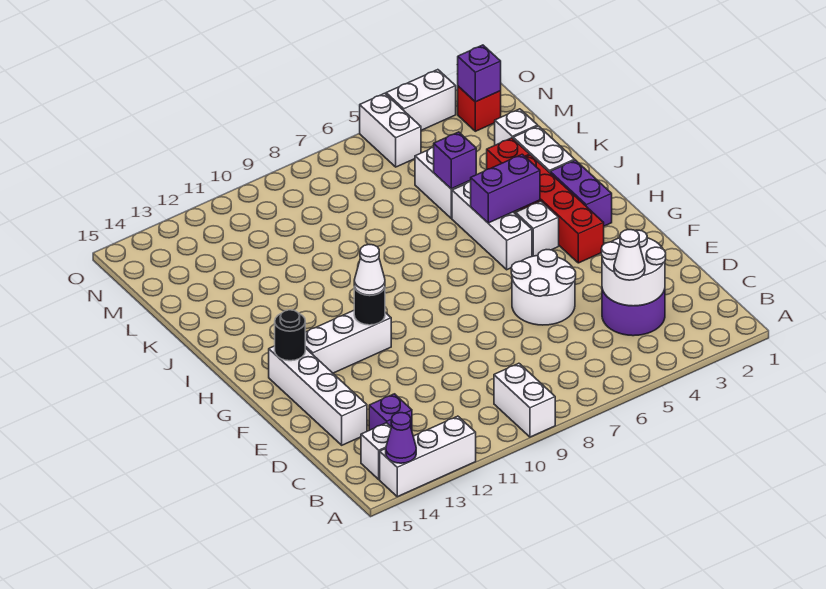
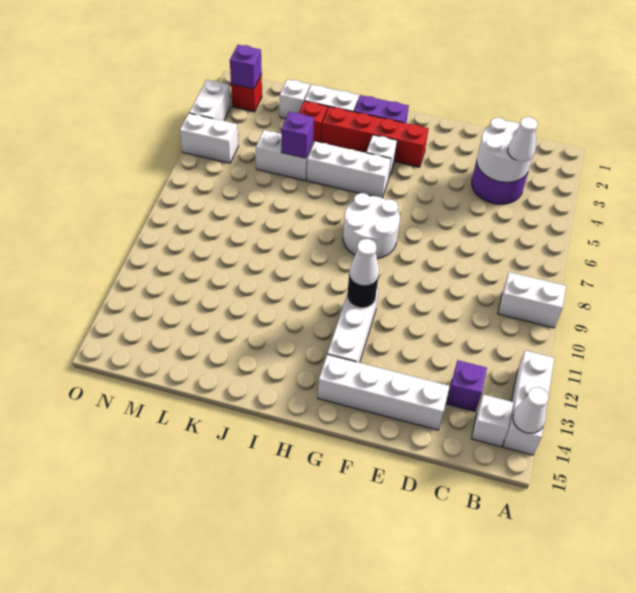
purple 1x1 cone [386,413,416,463] -> white 1x1 cone [513,387,549,433]
white 2x2 round brick [511,250,576,325] -> white 2x2 round brick moved to [343,193,400,259]
black 1x1 round brick [275,310,305,361] -> none
purple 1x2 brick [470,154,540,223] -> none

